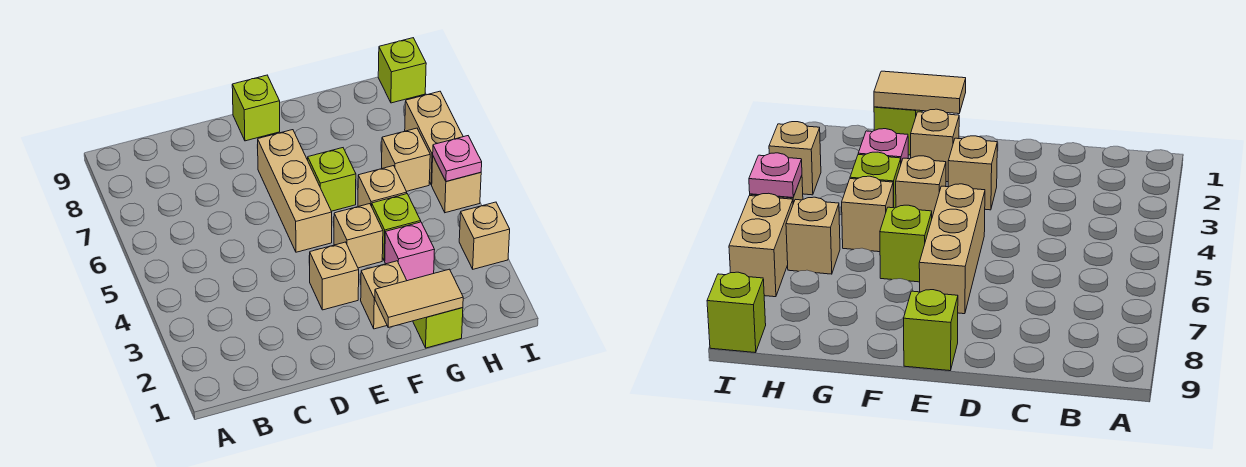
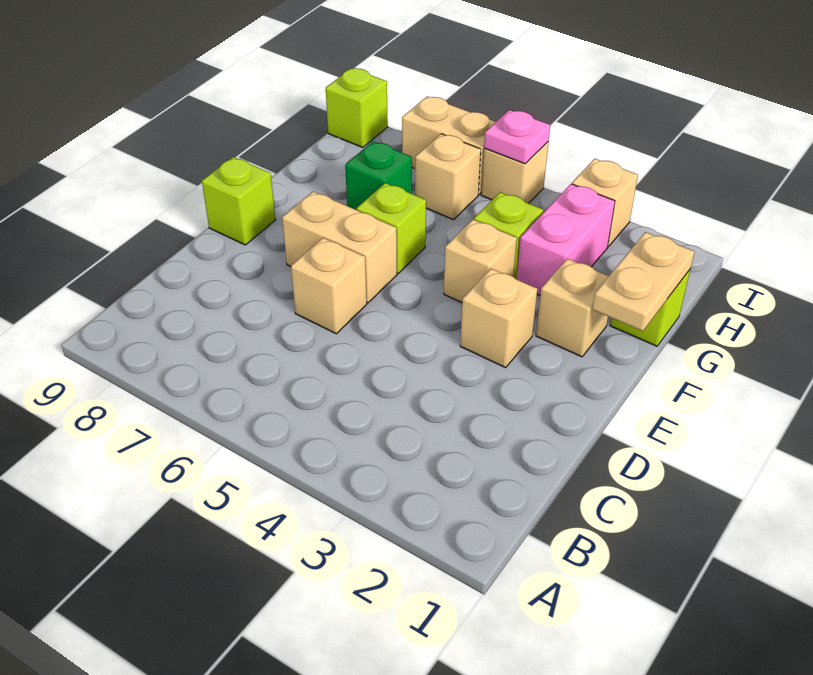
tan 1x3 brick [257,130,332,252] -> tan 1x2 brick [282,191,397,303]
tan 1x2 tile [375,269,463,327] -> tan 1x2 plate [592,232,695,331]
pink 1x1 brick [385,222,435,281] -> pink 1x2 brick [517,184,615,295]
tan 1x1 brick [358,166,407,207] -> tan 1x1 brick moved to [291,238,367,334]
none -> green 1x1 brick [345,141,412,210]

